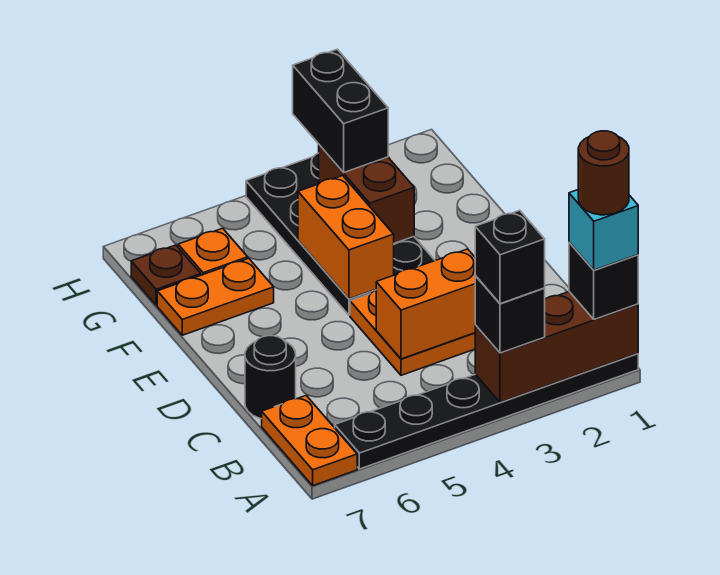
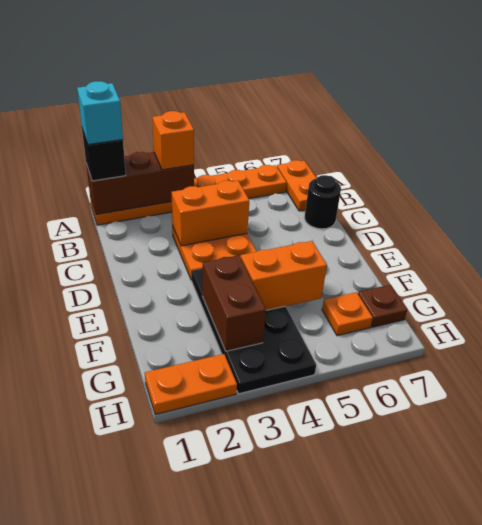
black 1x6 plate [335,353,638,469] -> orange 1x6 plate [90,165,287,225]
brown 1x1 round brick [578,131,629,215] -> none
black 1x1 brick [475,276,545,353] -> orange 1x1 brick [152,111,194,170]
black 1x1 brick [475,210,545,304] -> none
orange 1x2 brick [298,176,394,299] -> orange 1x2 brick turned to [241,241,327,310]
orange 1x2 plate [157,258,274,335] -> orange 1x2 plate moved to [145,354,237,415]
black 1x2 brick [293,49,388,173] -> none

